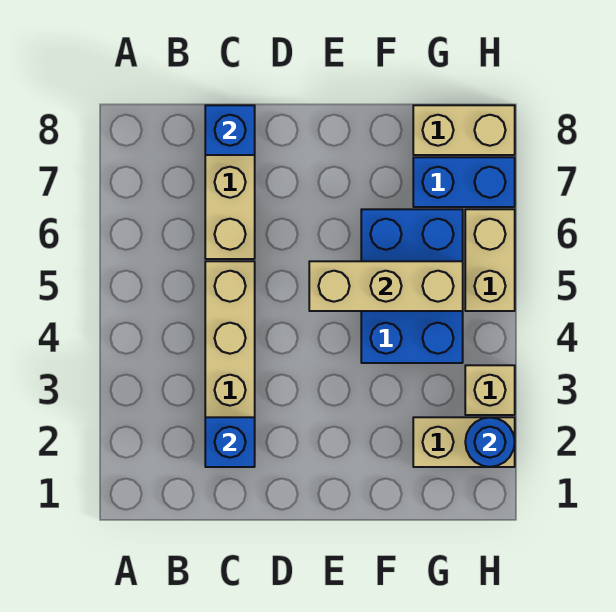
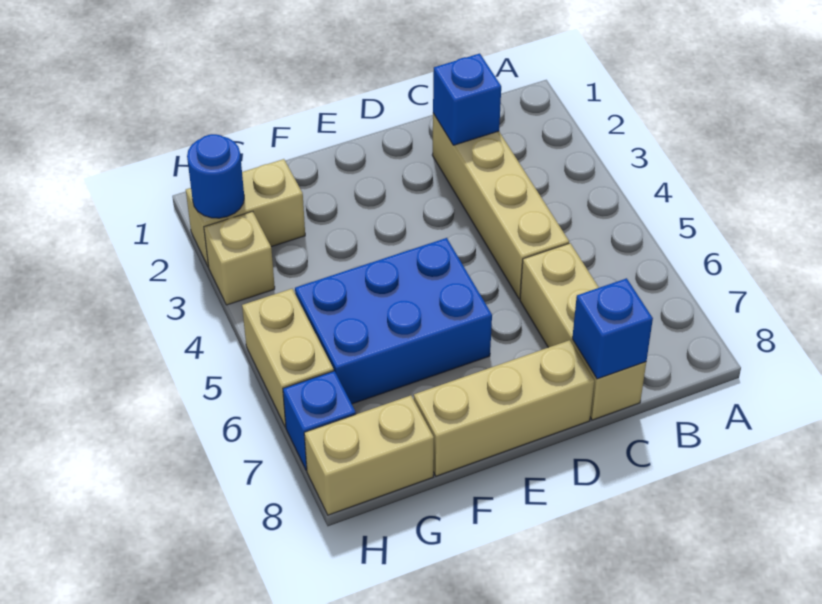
tan 1x3 brick [309,261,463,311] -> tan 1x3 brick moved to [414,340,594,476]
blue 2x3 brick [361,209,463,363] -> blue 2x3 brick turned to [295,238,492,404]
blue 1x2 brick [413,157,515,207] -> blue 1x1 brick [283,371,356,470]

